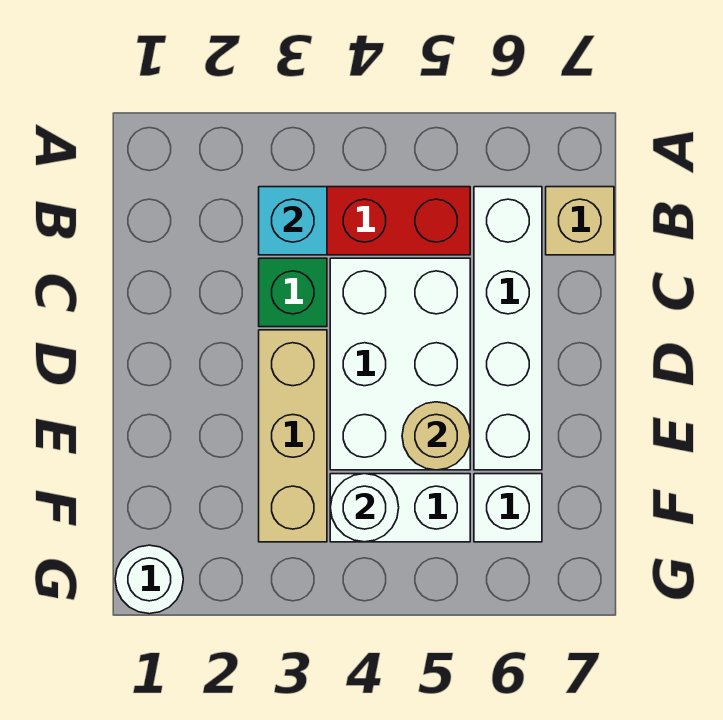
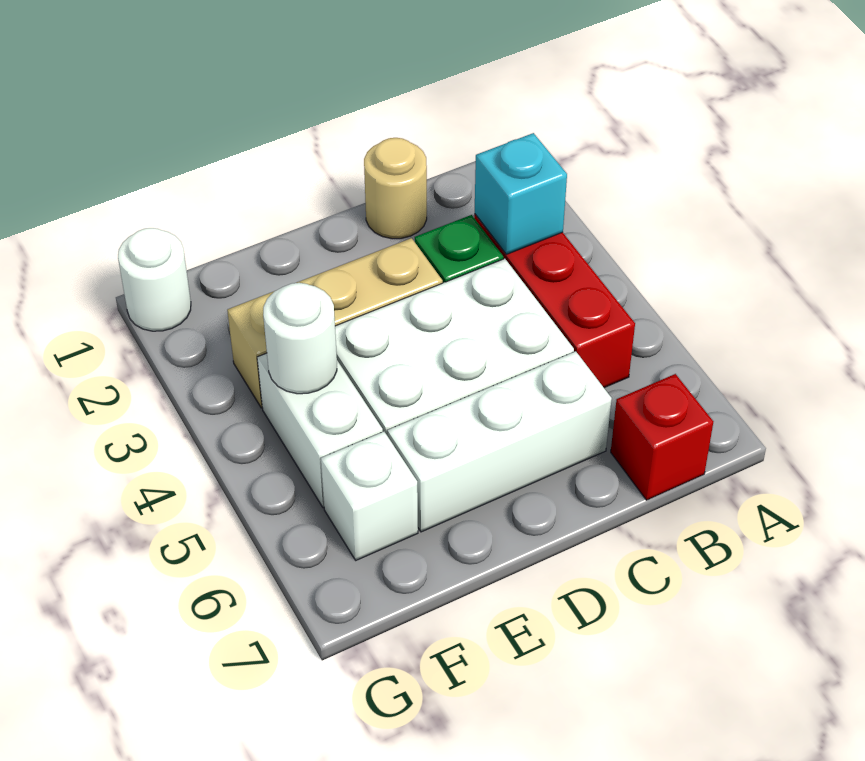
white 1x4 brick [474,187,542,470] -> white 1x3 brick [387,351,612,532]
tan 1x1 brick [546,187,614,255] -> red 1x1 brick [611,374,713,500]
tan 1x1 round brick [402,402,470,470] -> tan 1x1 round brick moved to [364,138,427,239]

